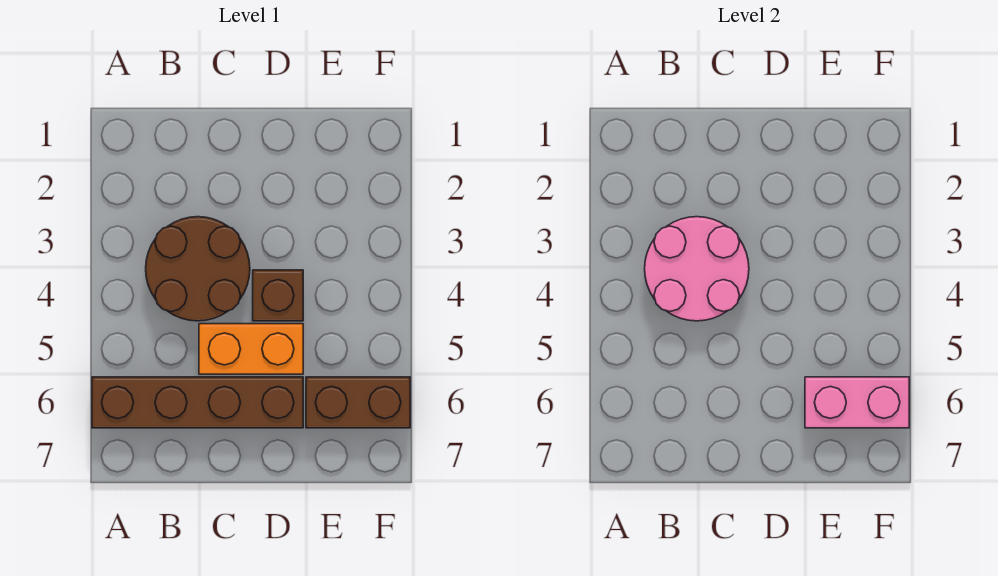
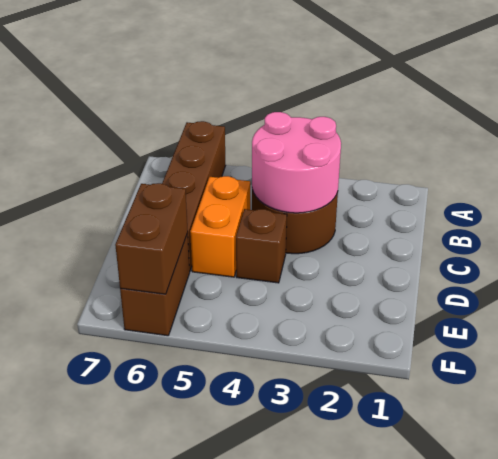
pink 1x2 brick [805,377,909,428] -> brown 1x2 brick [115,183,188,294]

